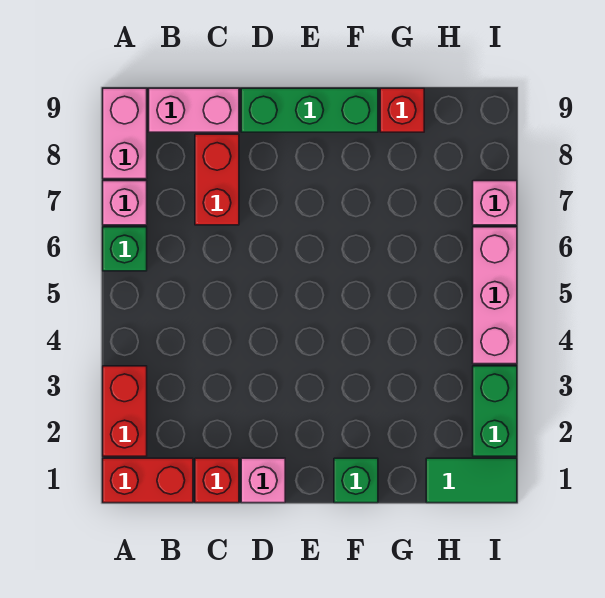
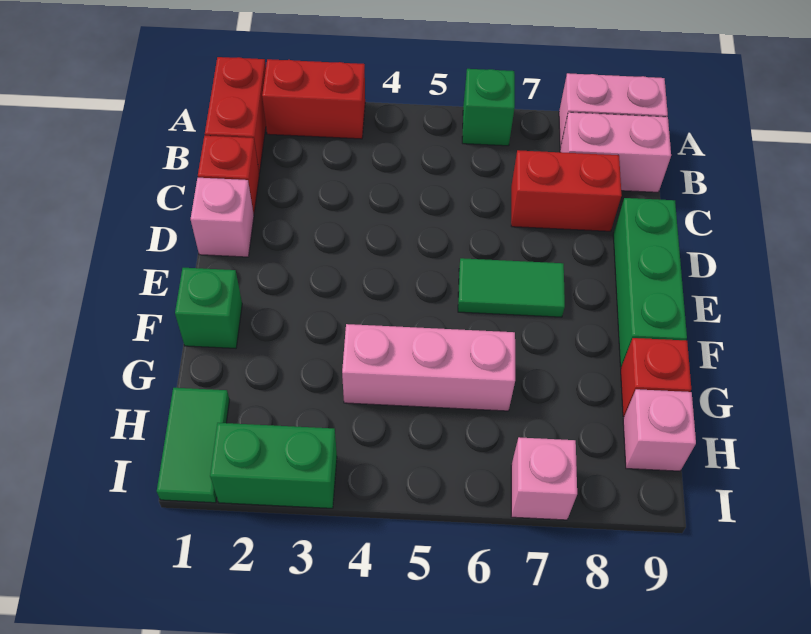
pink 1x1 brick [103,181,147,225] -> pink 1x1 brick moved to [623,389,696,471]
pink 1x2 brick [149,88,239,132] -> pink 1x2 brick turned to [560,112,671,192]
none -> green 1x2 tile [458,258,565,317]
pink 1x3 brick [473,227,517,364] -> pink 1x3 brick moved to [342,324,515,411]

